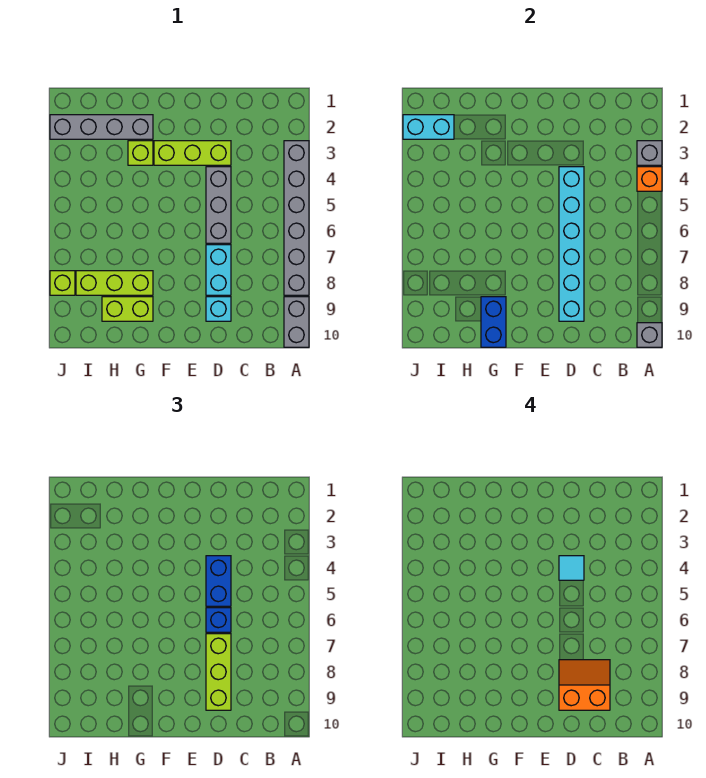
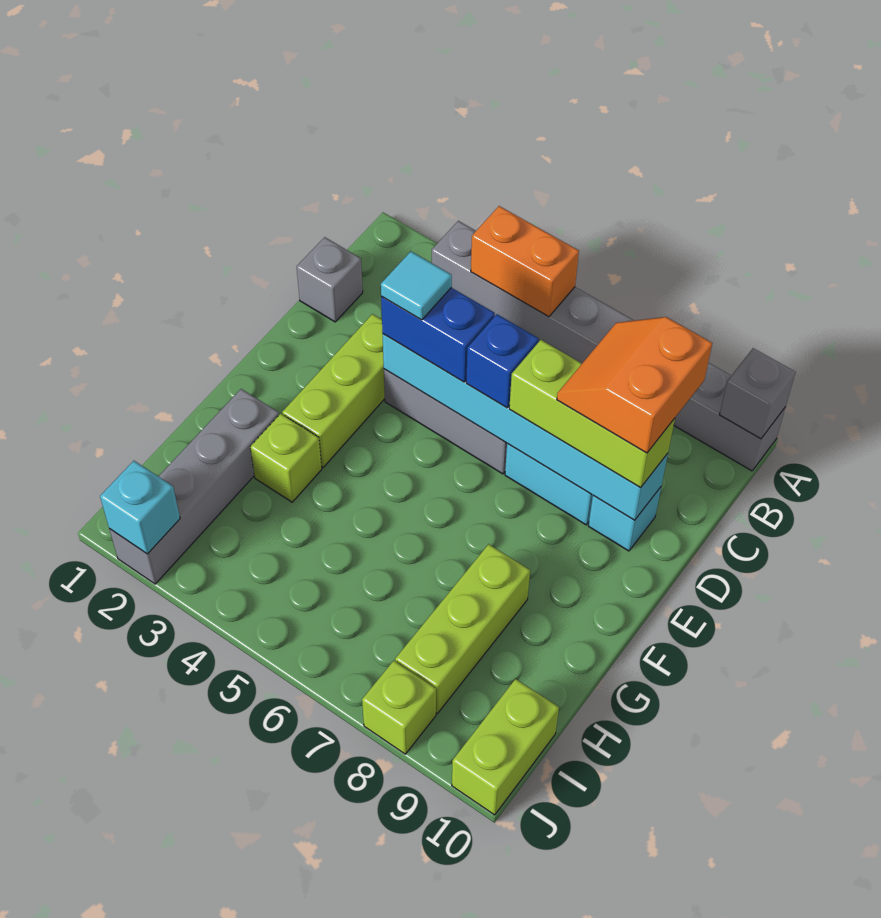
grey 1x1 brick [637,141,662,165] -> grey 1x1 brick moved to [297,237,363,322]
orange 1x1 brick [637,167,662,191] -> orange 1x2 brick [471,206,579,317]
lime 1x2 brick [102,297,153,321] -> lime 1x2 brick moved to [452,679,559,815]
blue 1x2 brick [481,297,506,347] -> none
cyan 1x2 brick [403,115,454,139] -> cyan 1x1 brick [100,461,180,554]

